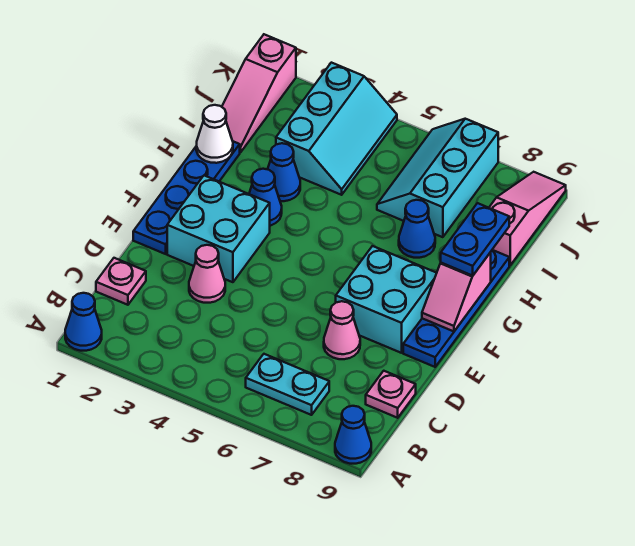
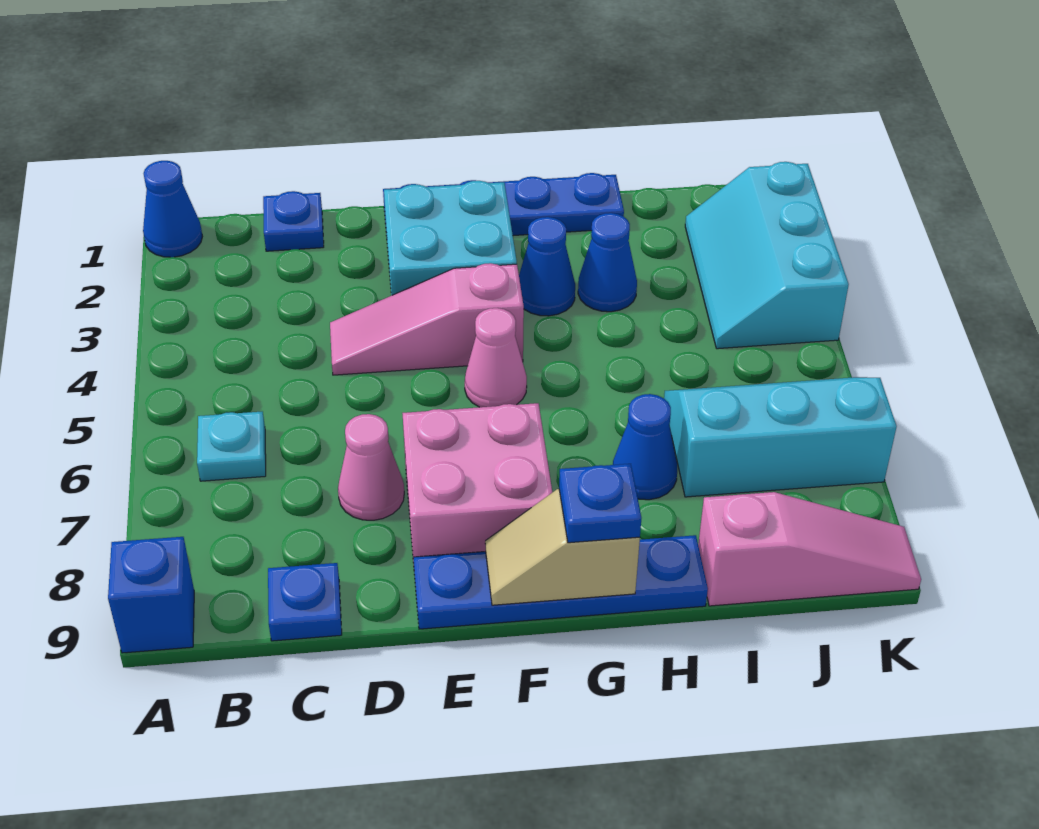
blue 1x1 cone [335,406,371,464] -> blue 1x1 brick [108,537,194,653]
cyan 1x2 plate [246,354,329,415] -> cyan 1x1 plate [197,412,266,481]
pink 1x1 plate [96,258,146,305] -> blue 1x1 plate [263,191,324,251]
pink 1x1 plate [366,371,416,418] -> blue 1x1 plate [268,563,342,641]
pink 1x1 cone [189,245,225,303] -> pink 1x1 cone moved to [465,308,527,407]
cyan 2x2 brick [336,246,437,353] -> pink 2x2 brick [402,403,552,563]
pink 1x2 slope [422,252,491,331] -> tan 1x2 slope [485,489,640,605]
blue 1x2 plate [441,203,509,276] -> blue 1x1 plate [559,464,641,543]
white 1x1 cone [196,105,233,163] -> none
pink 1x3 slope [222,34,296,153] -> pink 1x3 slope moved to [330,263,524,375]
cyan 2x3 slope [276,63,397,195] -> cyan 2x3 slope turned to [685,162,849,349]

